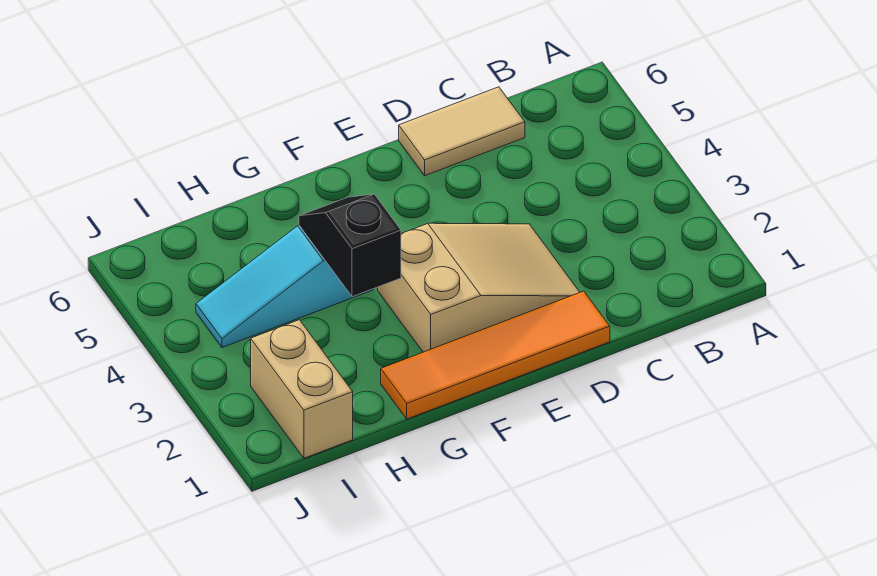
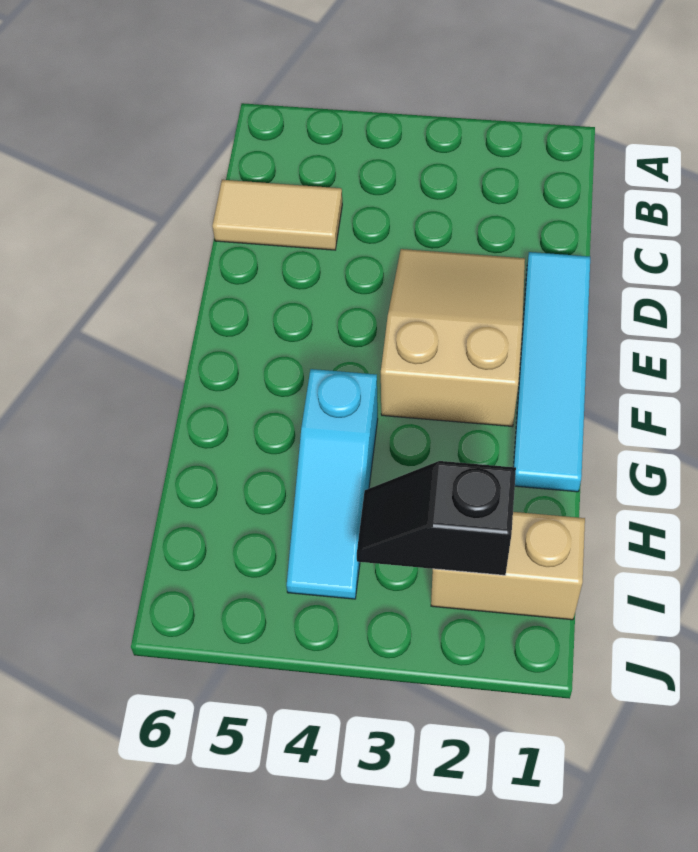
tan 1x2 tile [399,87,525,176] -> tan 1x2 tile turned to [212,180,342,250]
orange 1x4 tile [381,291,610,419] -> cyan 1x4 tile [513,252,590,492]
black 1x2 slope [299,194,401,297] -> black 1x2 slope moved to [357,461,516,575]

